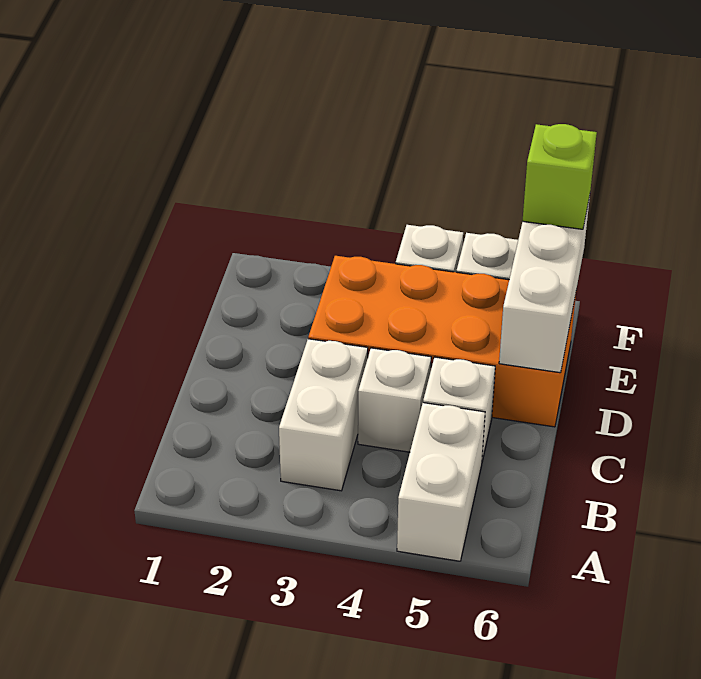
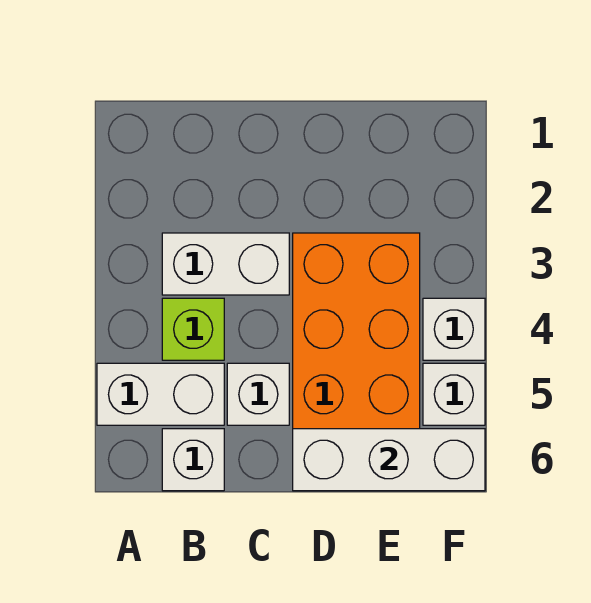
white 1x1 brick [358,348,431,452] -> white 1x1 brick moved to [162,429,224,491]
lime 1x1 brick [523,124,597,229] -> lime 1x1 brick moved to [162,298,224,360]

